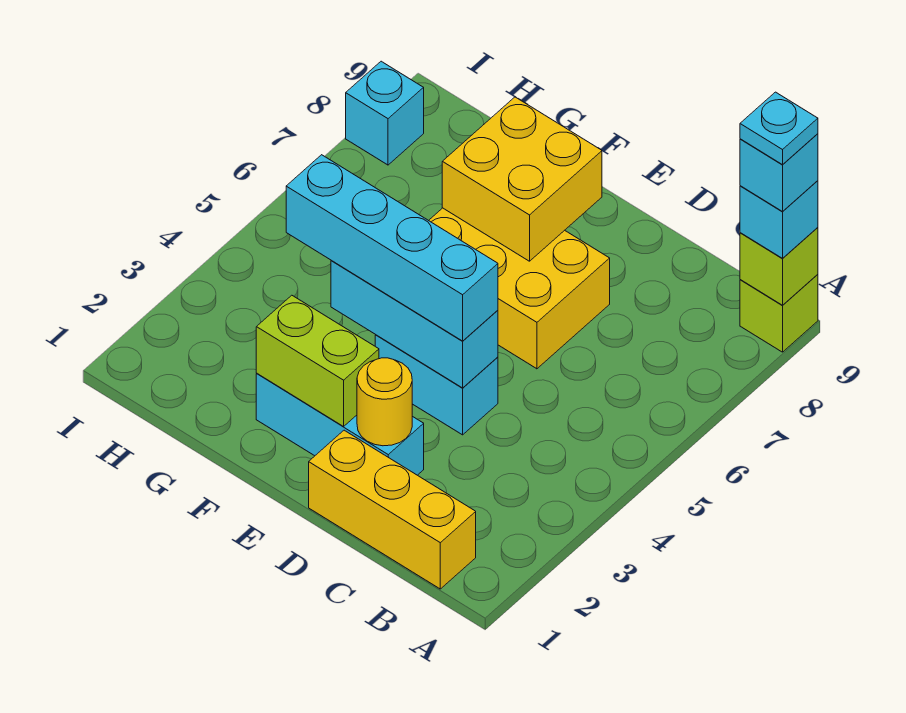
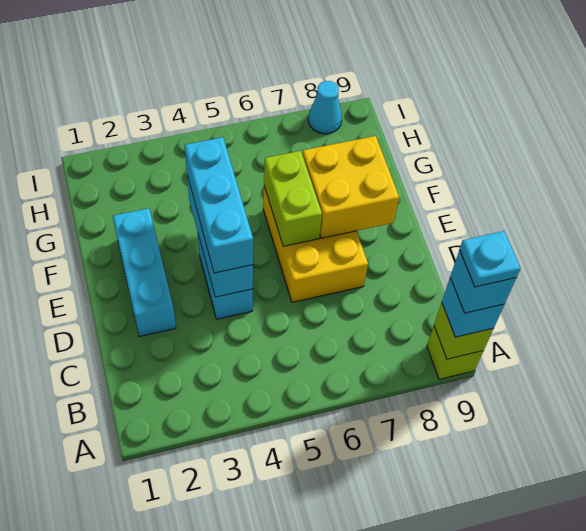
yellow 1x3 brick [309,430,476,589] -> none
yellow 1x1 round brick [357,358,412,446] -> none
cyan 1x4 brick [286,155,498,341] -> cyan 1x3 brick [185,137,253,273]
lime 1x2 brick [256,295,379,426] -> lime 1x2 brick moved to [264,151,322,246]
cyan 1x1 brick [346,61,424,165] -> cyan 1x1 cone [308,81,342,134]

